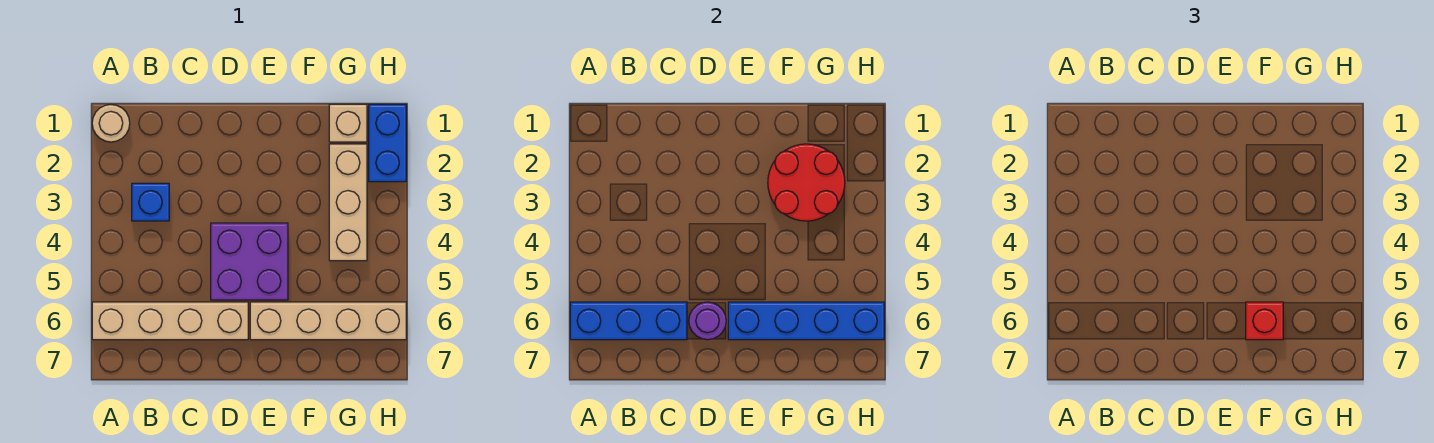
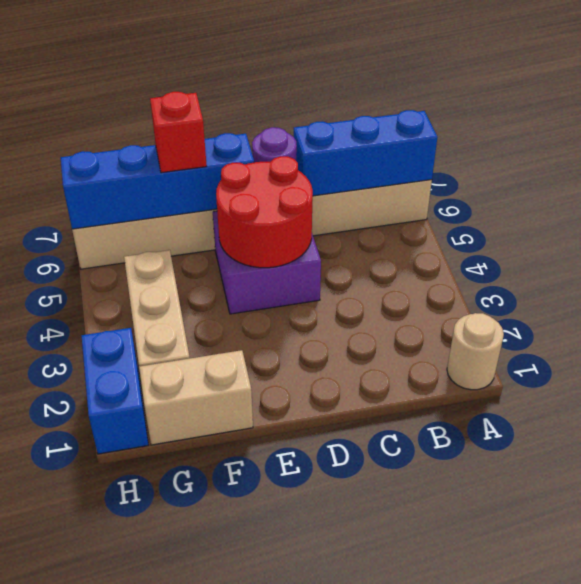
blue 1x1 brick [132,183,169,221] -> none
red 2x2 round brick [768,144,845,221] -> red 2x2 round brick moved to [216,156,313,268]
tan 1x1 brick [329,104,367,142] -> tan 1x2 brick [139,350,253,445]

